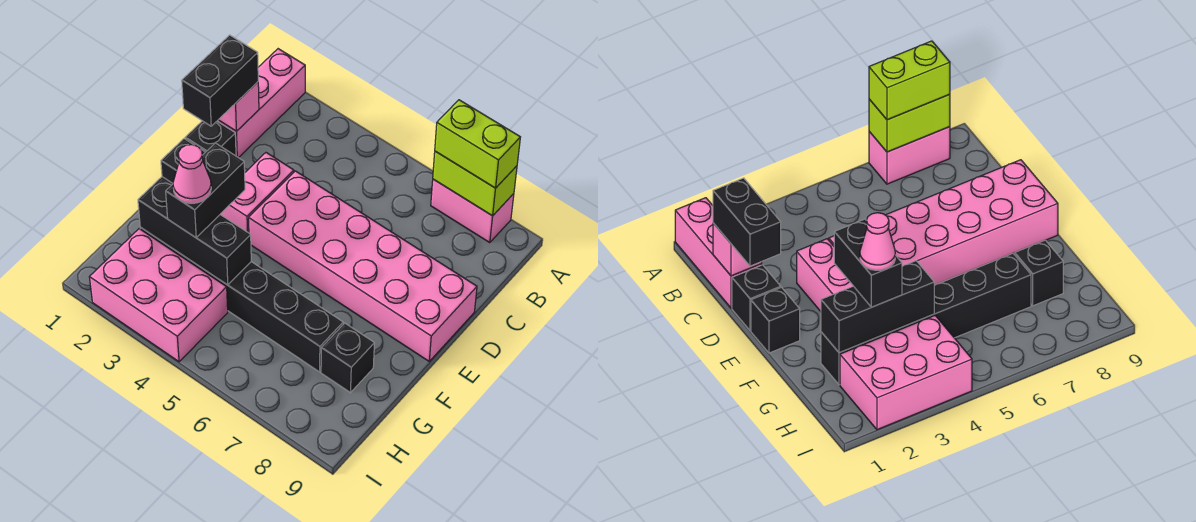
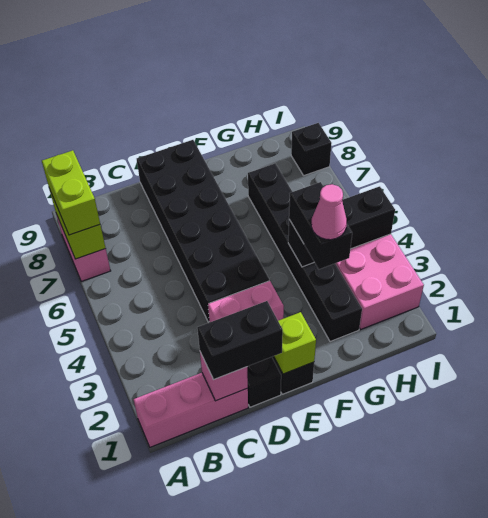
pink 2x6 brick [249,171,477,361] -> black 2x6 brick [137,140,269,323]
none -> lime 1x1 brick [274,312,316,374]
black 1x2 brick [166,143,245,238] -> black 1x2 brick turned to [289,182,352,269]
black 1x3 brick [138,177,251,285] -> black 1x3 brick turned to [288,186,395,267]
black 1x1 brick [321,323,374,393] -> black 1x1 brick moved to [291,123,332,175]

